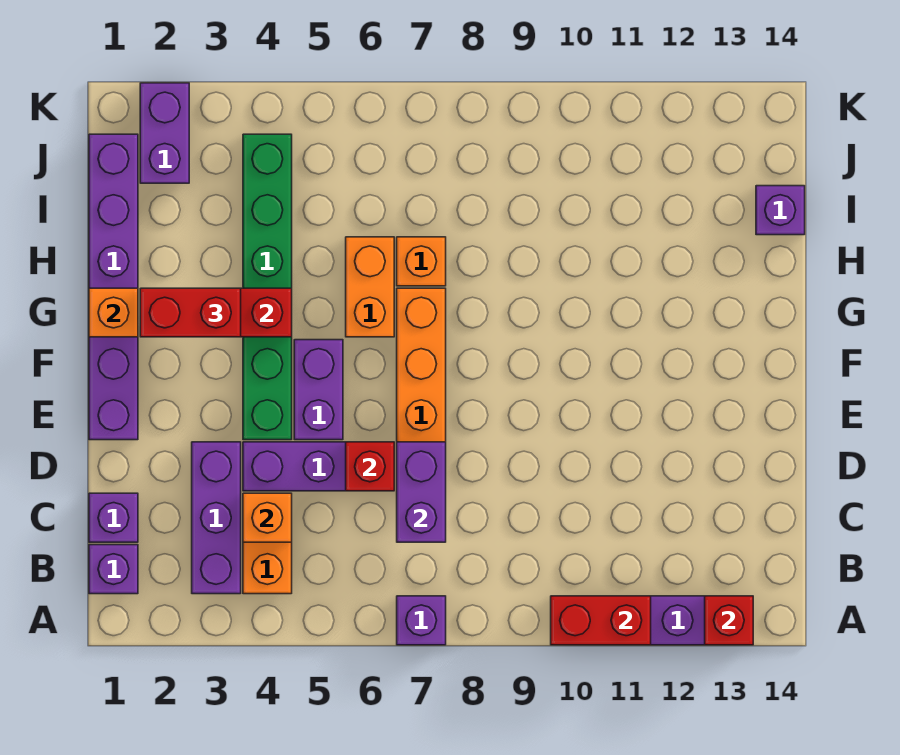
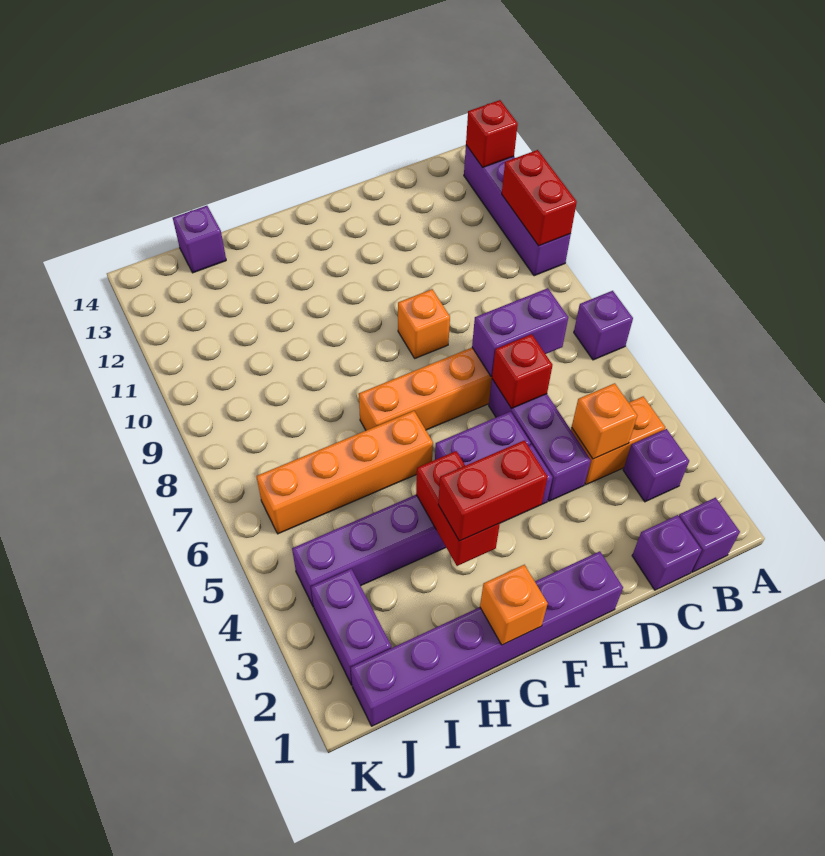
purple 1x3 brick [192,442,241,594] -> purple 1x1 brick [623,429,689,502]
green 1x6 brick [243,134,292,440] -> purple 1x6 brick [292,445,553,607]
red 1x2 brick [140,288,241,337] -> red 1x2 brick turned to [438,440,548,541]
orange 1x2 brick [346,237,394,337] -> orange 1x4 brick [256,411,433,534]
orange 1x1 brick [397,237,446,286] -> orange 1x1 brick moved to [398,289,450,358]
purple 1x2 brick [140,83,189,183] -> purple 1x2 brick turned to [311,569,391,685]

